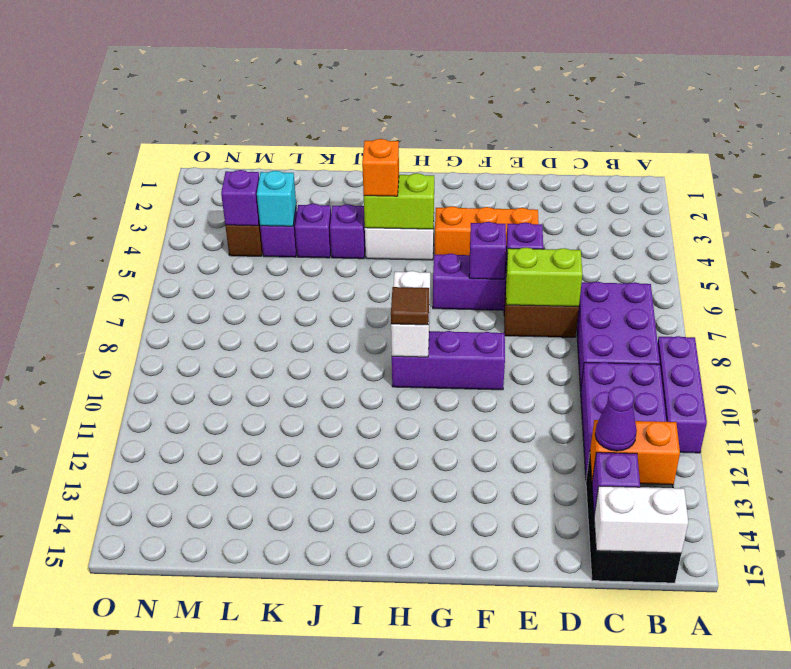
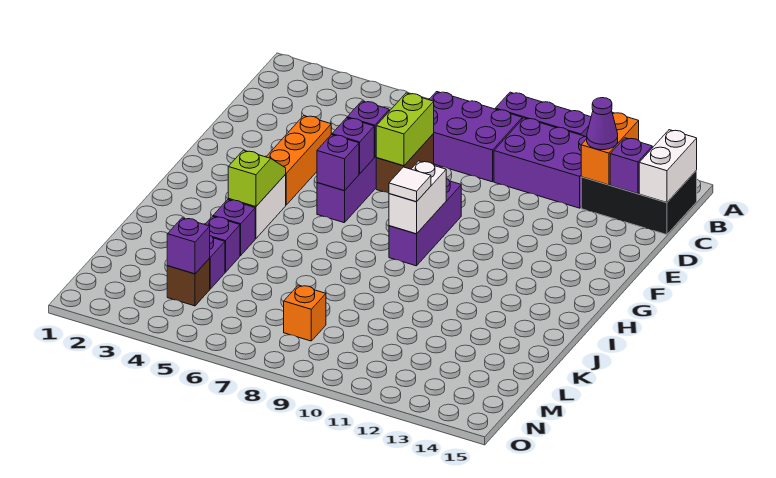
none -> purple 1x1 brick [317,135,359,191]
lime 1x2 brick [364,173,434,229] -> lime 1x2 slope [228,150,286,207]
white 1x2 brick [391,271,430,357] -> white 1x2 brick turned to [389,161,446,234]
brown 1x1 tile [391,287,429,325] -> white 1x1 tile [389,167,431,202]
orange 1x1 brick [362,139,399,196] -> orange 1x1 brick moved to [284,285,326,341]
cyan 1x1 brick [257,171,296,226] -> none

